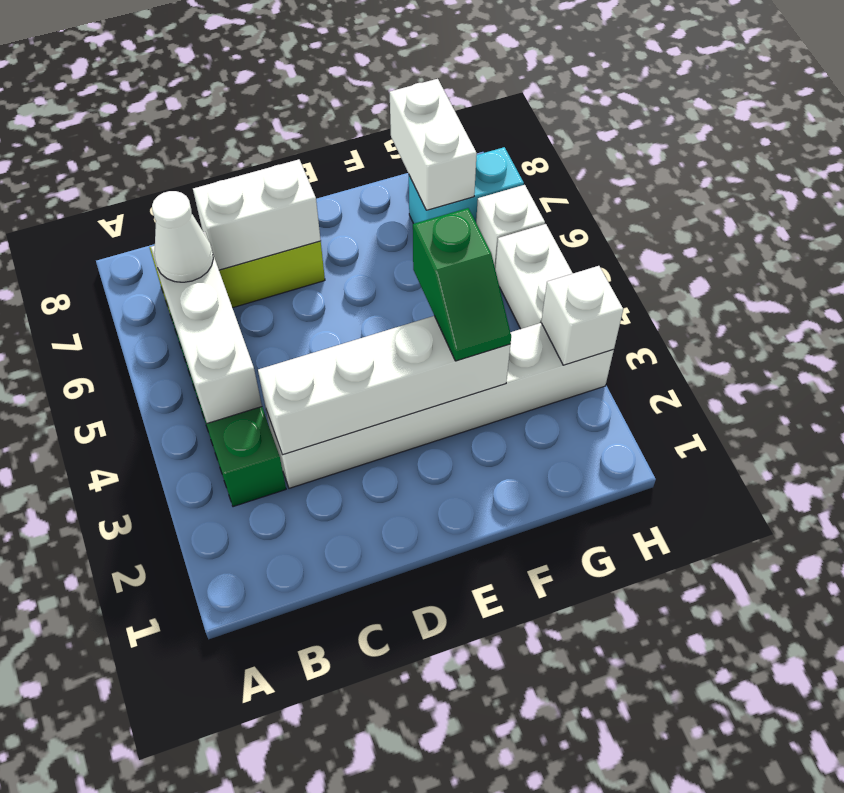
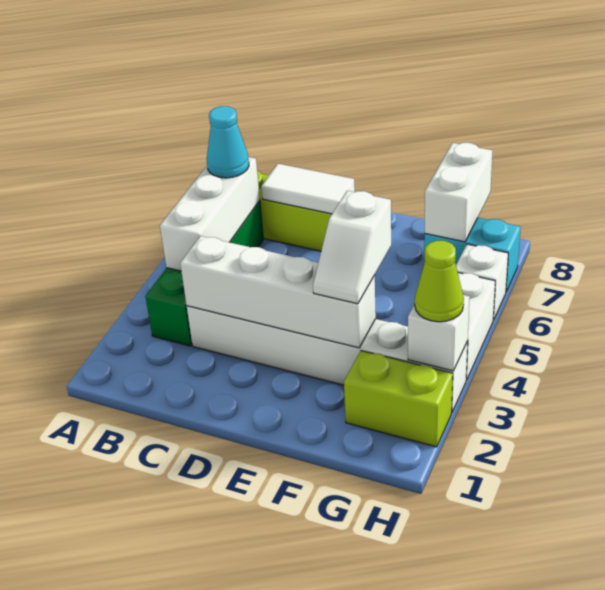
white 1x1 cone [152,191,213,282] -> cyan 1x1 cone [207,106,249,178]
white 1x2 brick [193,159,321,270] -> white 1x2 tile [261,164,355,214]
green 1x2 slope [413,208,511,361] -> white 1x2 slope [313,191,391,304]
none -> lime 1x2 brick [344,351,453,447]
none -> lime 1x1 cone [415,241,464,322]

